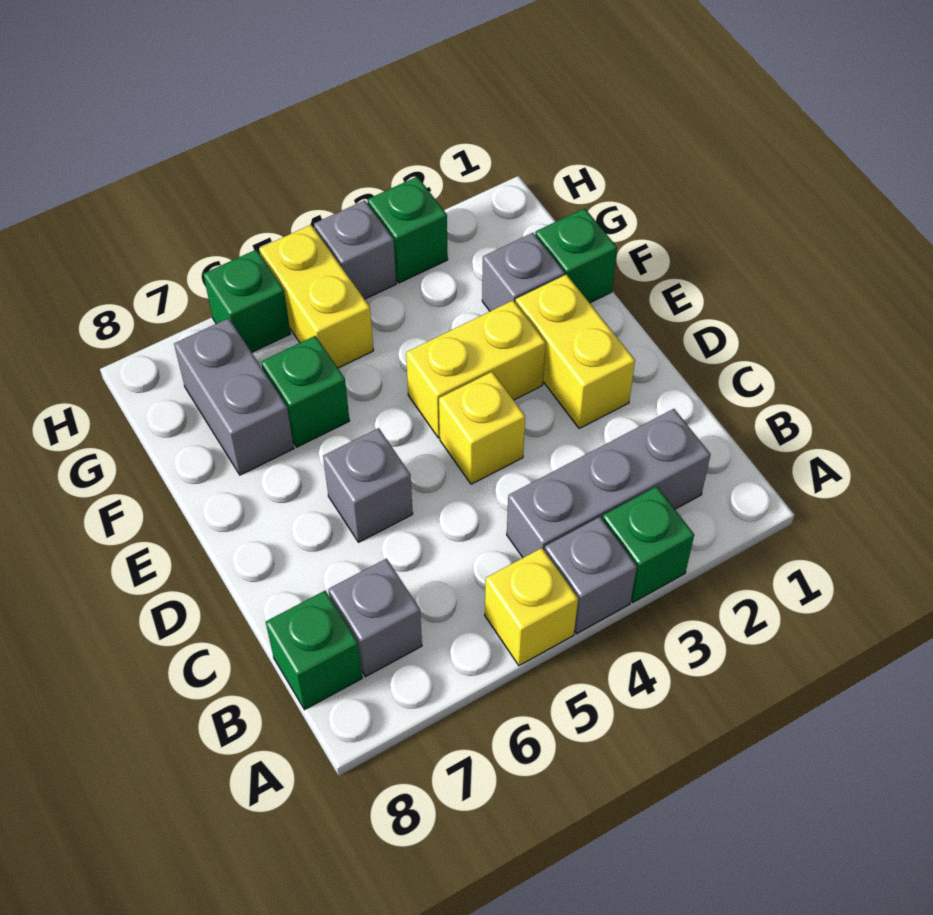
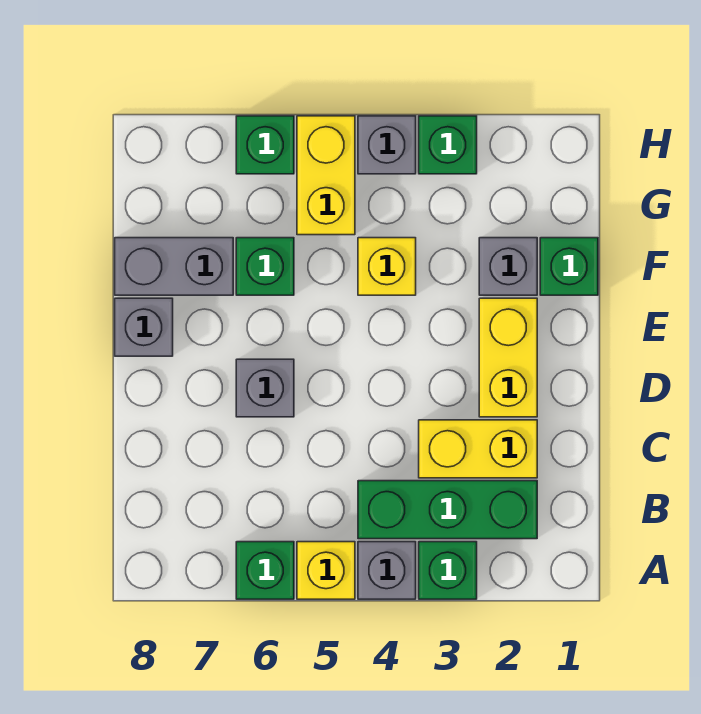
grey 1x3 brick [507,409,711,558] -> green 1x3 brick [358,481,537,539]
grey 1x1 brick [328,558,422,677] -> grey 1x1 brick moved to [115,298,173,356]
green 1x1 brick [266,591,362,710] -> green 1x1 brick moved to [236,542,294,599]
yellow 1x1 brick [439,372,525,484] -> yellow 1x1 brick moved to [358,238,416,295]
yellow 1x2 brick [406,301,546,438] -> yellow 1x2 brick moved to [419,420,537,478]
grey 1x2 brick [174,318,294,475] -> grey 1x2 brick turned to [115,238,233,295]

